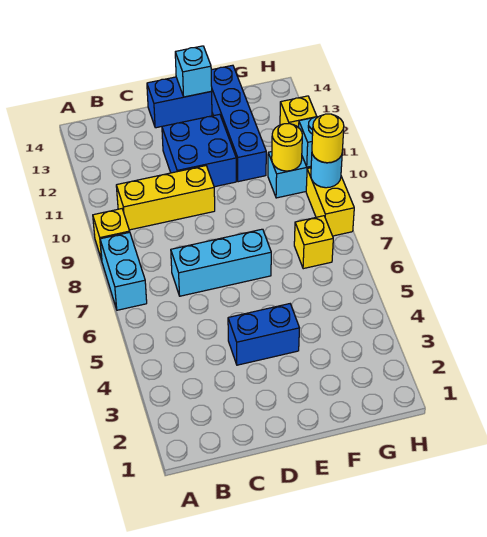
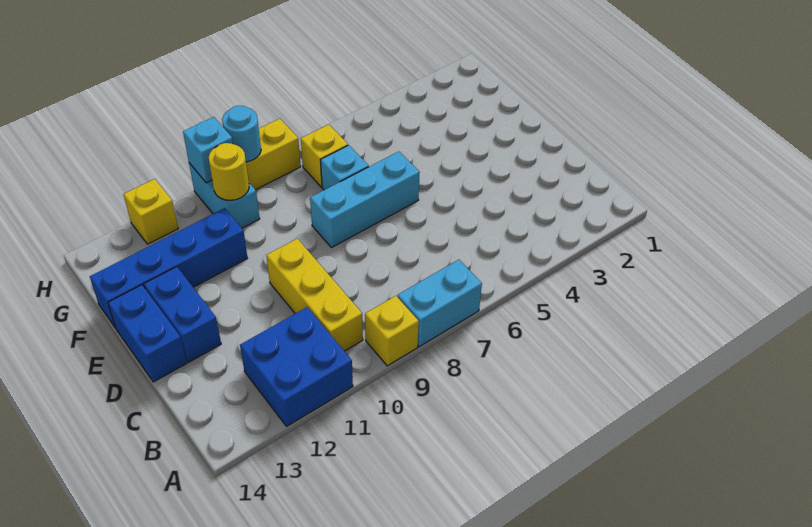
cyan 1x3 brick [171,229,271,296] -> cyan 1x3 brick turned to [310,152,420,248]
blue 1x2 brick [228,304,299,365] -> blue 1x2 brick moved to [144,267,221,362]
blue 2x2 brick [162,114,236,187] -> blue 2x2 brick moved to [240,307,353,427]
cyan 1x1 brick [175,46,212,97] -> cyan 1x1 brick moved to [321,145,369,190]
yellow 1x1 round brick [312,114,344,163] -> none

